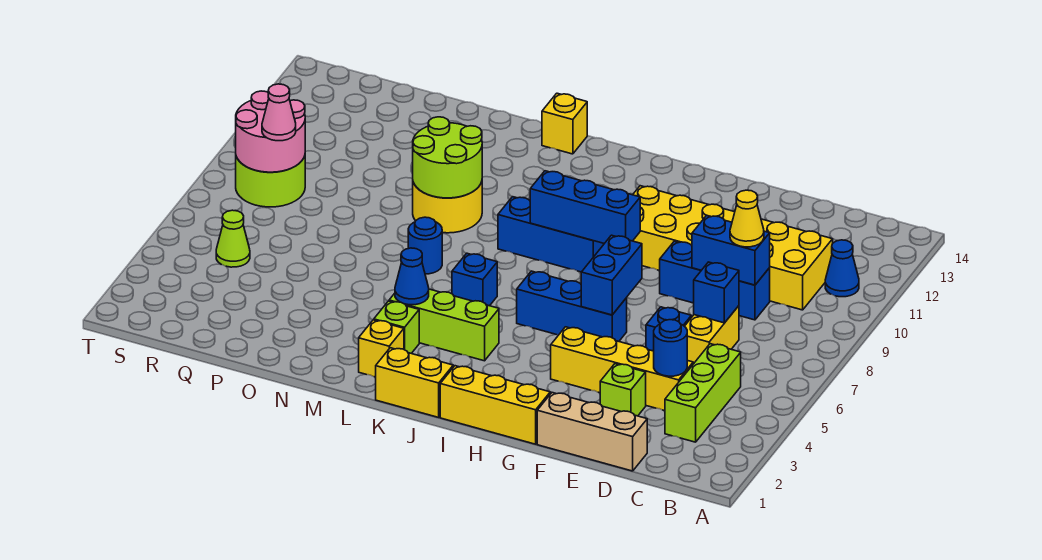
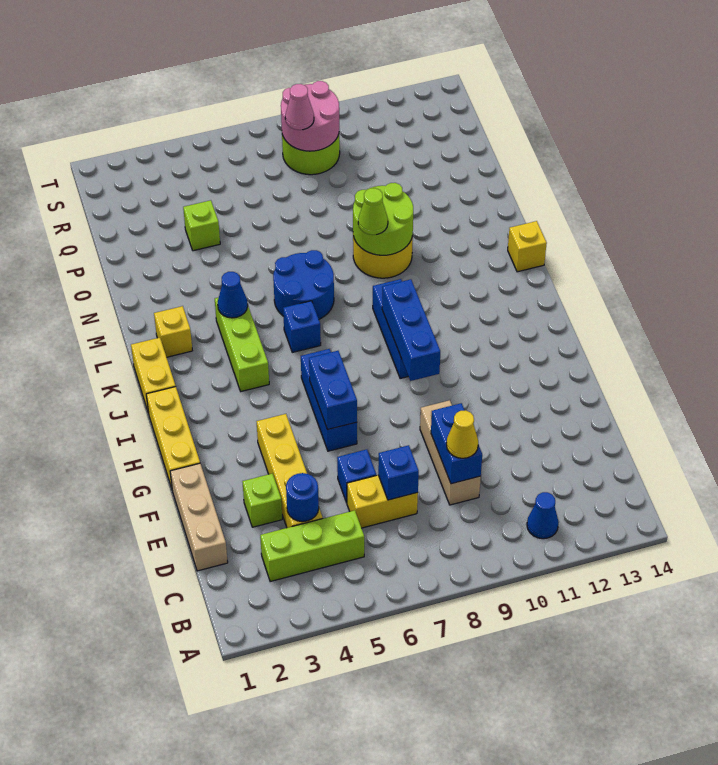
yellow 2x6 brick [633,186,833,310] -> none
blue 1x3 brick [660,241,770,320] -> tan 1x3 brick [420,400,481,505]
blue 1x2 brick [581,235,642,315] -> blue 1x2 brick turned to [309,351,357,430]
lime 1x1 brick [374,301,419,353] -> lime 1x1 brick moved to [183,200,220,251]
blue 1x1 round brick [408,217,442,274] -> blue 2x2 round brick [273,250,334,319]
lime 1x1 cone [216,210,250,267] -> lime 1x1 cone moved to [358,188,388,235]

